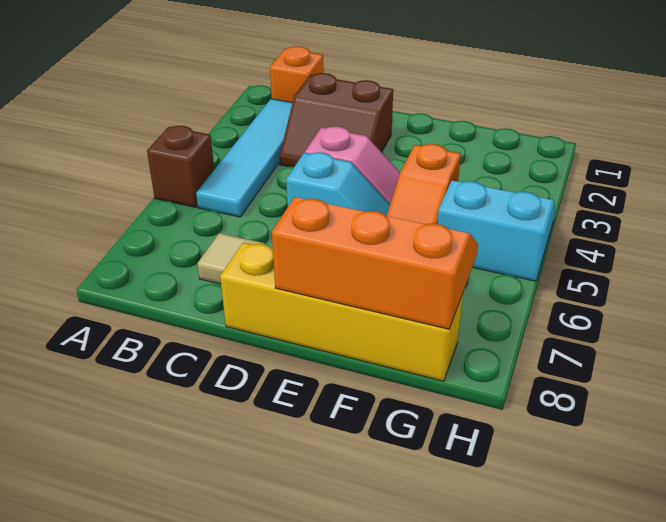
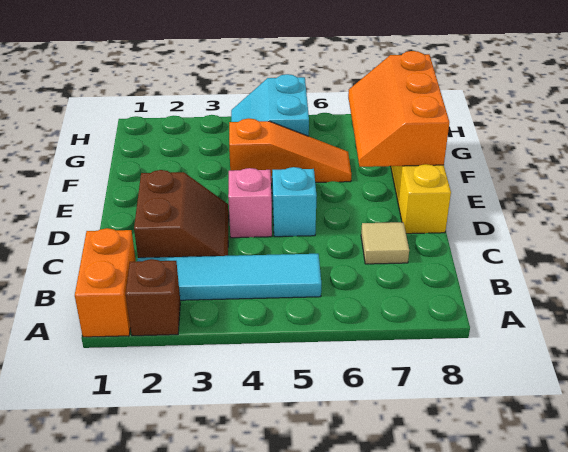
brown 1x1 brick [147,126,214,207] -> brown 1x1 brick moved to [126,259,180,336]
orange 1x1 brick [270,46,324,103] -> orange 1x2 brick [75,228,136,337]

